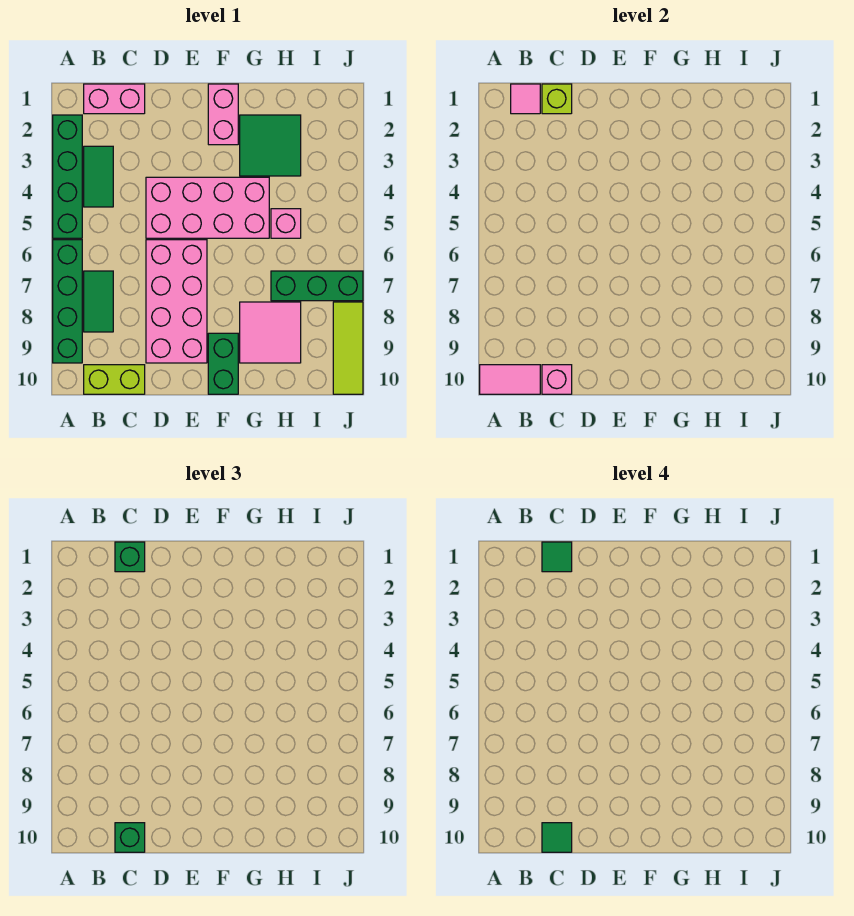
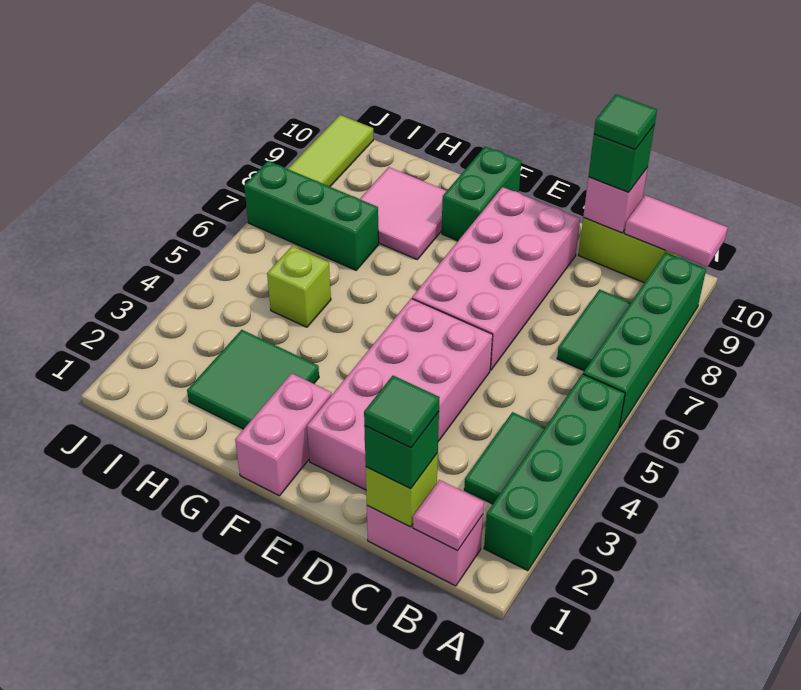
pink 2x4 brick [146,177,269,238] -> pink 2x4 brick turned to [307,299,493,490]
pink 1x1 brick [271,209,301,238] -> lime 1x1 brick [267,246,331,327]

